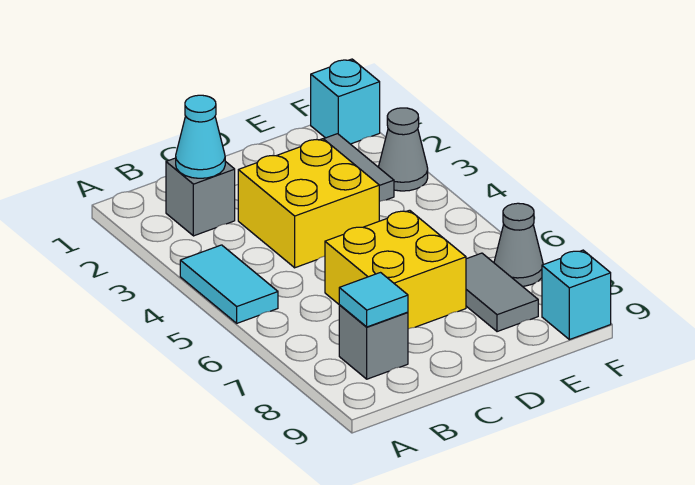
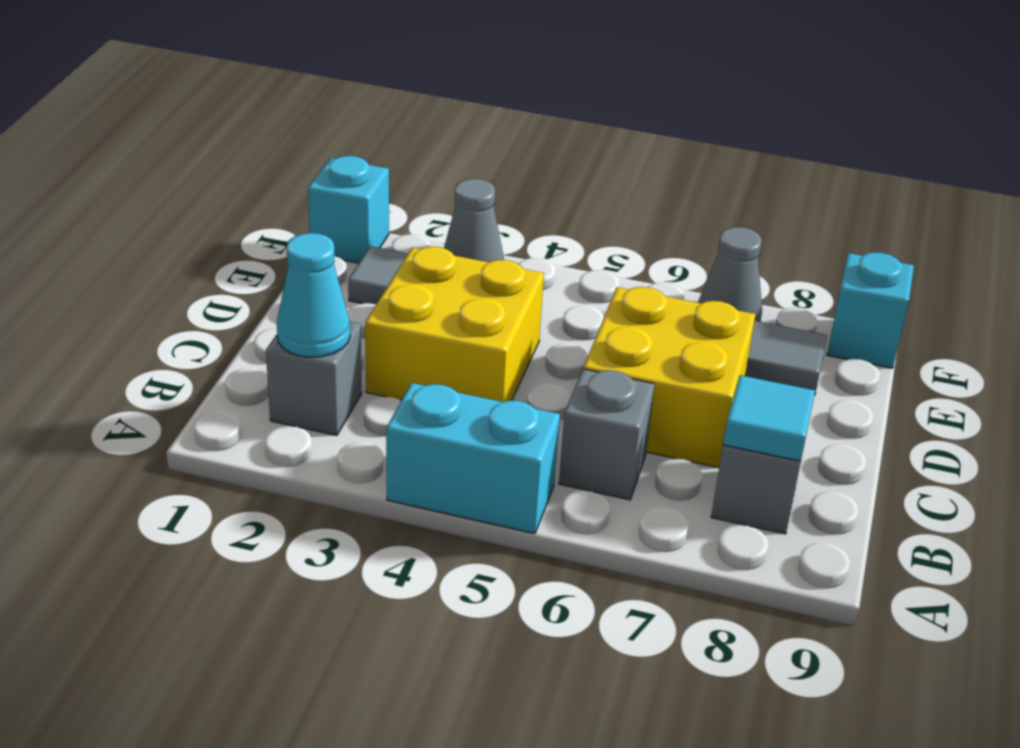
cyan 1x2 tile [180,245,278,323] -> cyan 1x2 brick [386,383,560,534]
none -> grey 1x1 brick [559,369,655,500]

